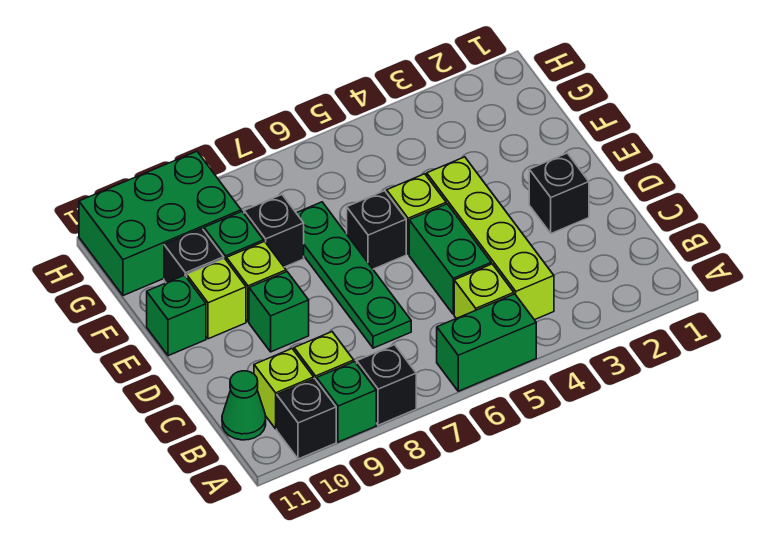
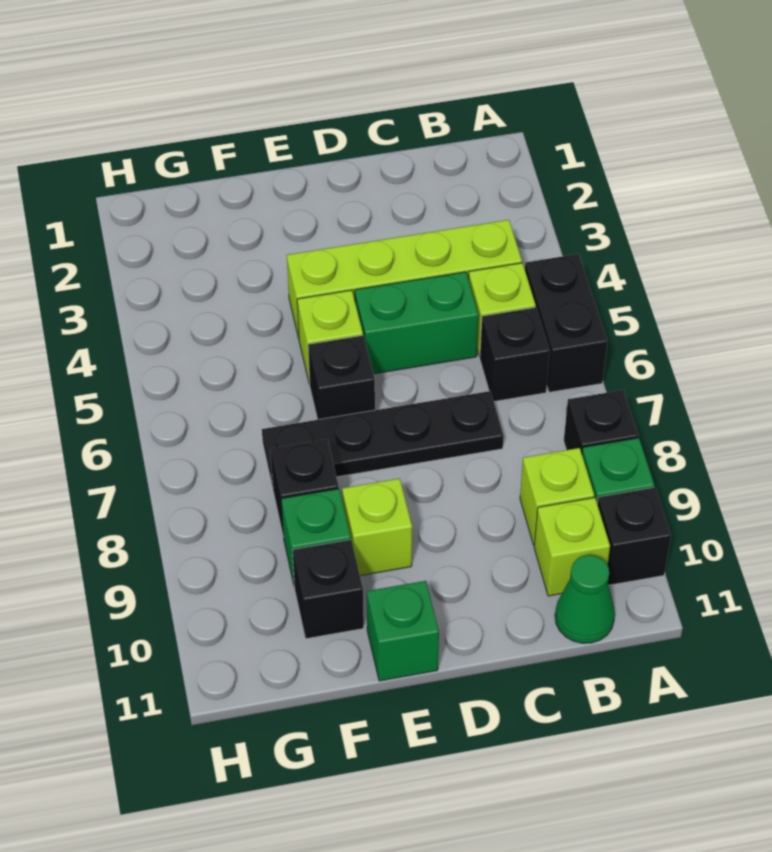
green 1x2 brick [437,294,536,391] -> black 1x2 brick [525,254,607,392]
green 1x4 plate [297,202,411,348] -> black 1x4 plate [262,391,504,487]
black 1x1 brick [529,153,589,233] -> black 1x1 brick moved to [480,307,550,402]
green 1x1 brick [249,272,309,352] -> none
lime 1x1 brick [187,258,246,339] -> none
green 2x3 brick [79,151,241,296] -> none

